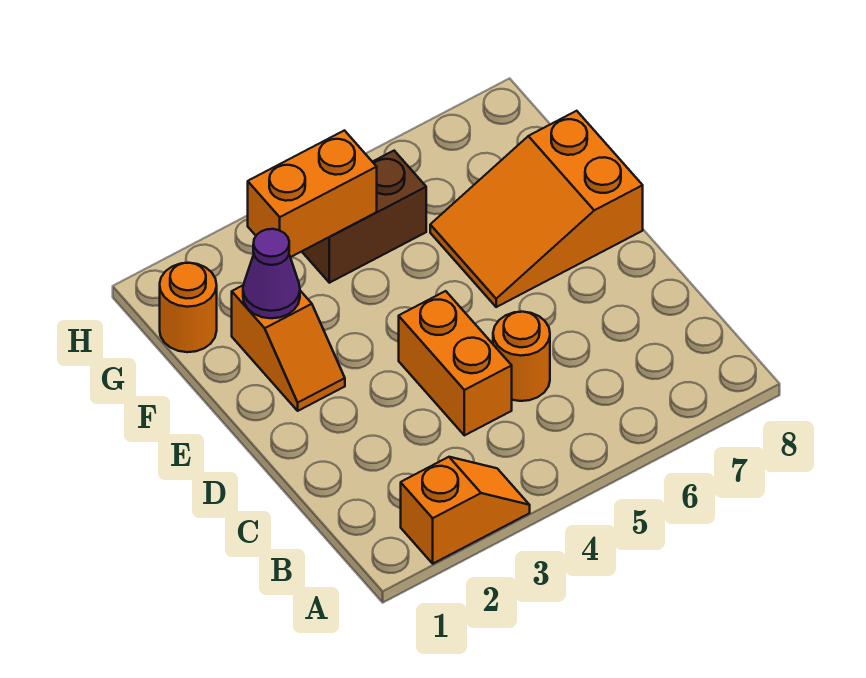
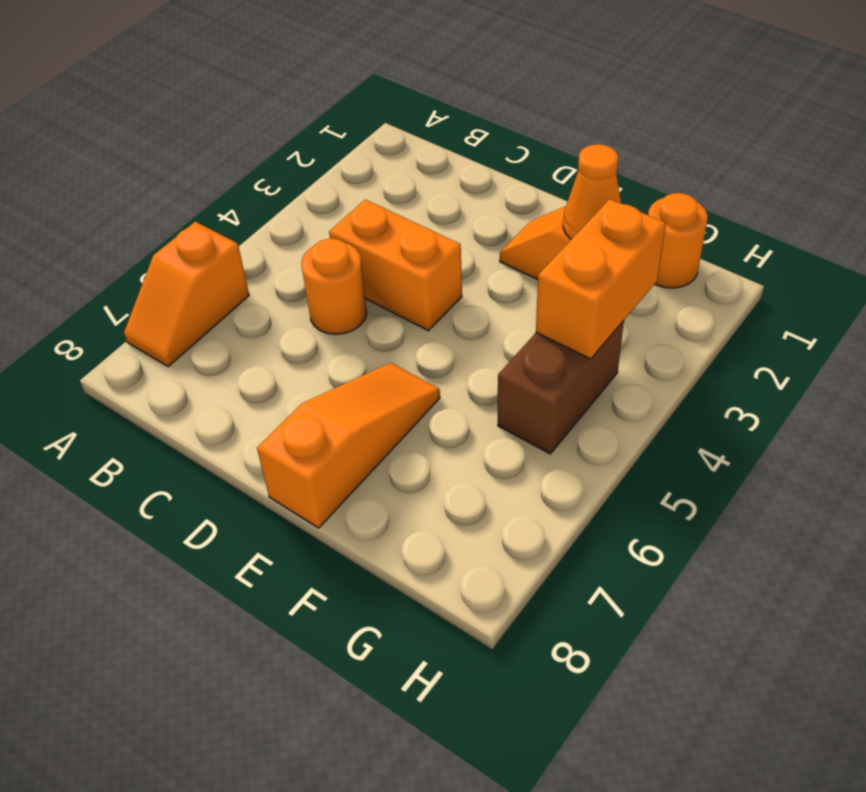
orange 1x2 slope [401,457,530,564] -> orange 1x2 slope moved to [124,222,249,367]
orange 2x3 slope [430,111,643,307] -> orange 1x3 slope [257,363,440,528]
purple 1x1 cone [243,229,300,318] -> orange 1x1 cone [563,144,621,239]

